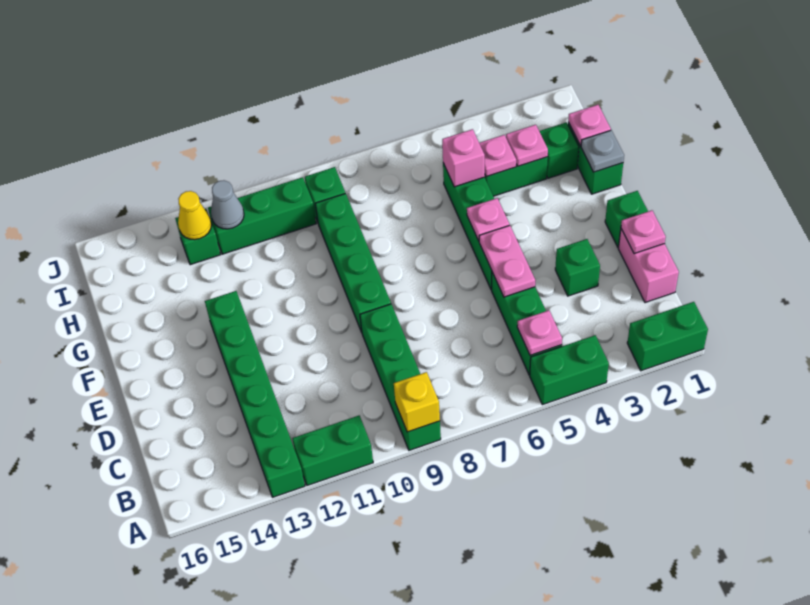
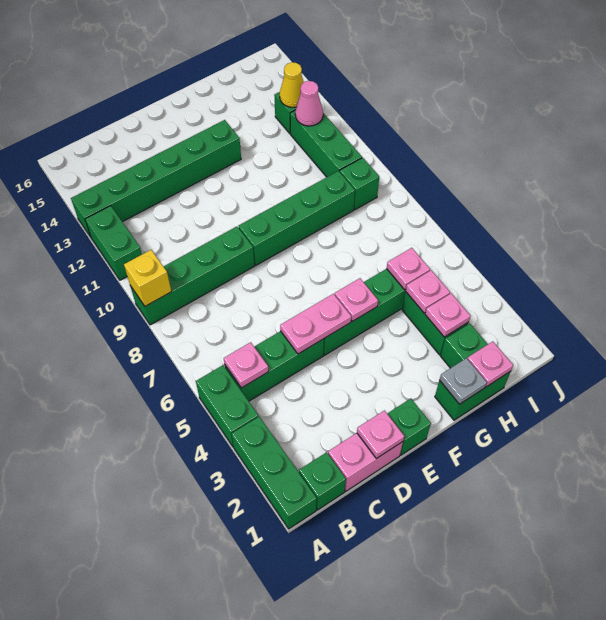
green 1x2 brick [627,302,708,371] -> green 1x3 brick [231,417,317,529]
green 1x1 brick [555,239,600,296] -> green 1x1 brick moved to [299,452,346,510]
pink 1x1 brick [442,129,485,187] -> pink 1x1 plate [387,248,430,290]
grey 1x1 cone [211,180,244,229] -> pink 1x1 cone [295,81,323,126]

